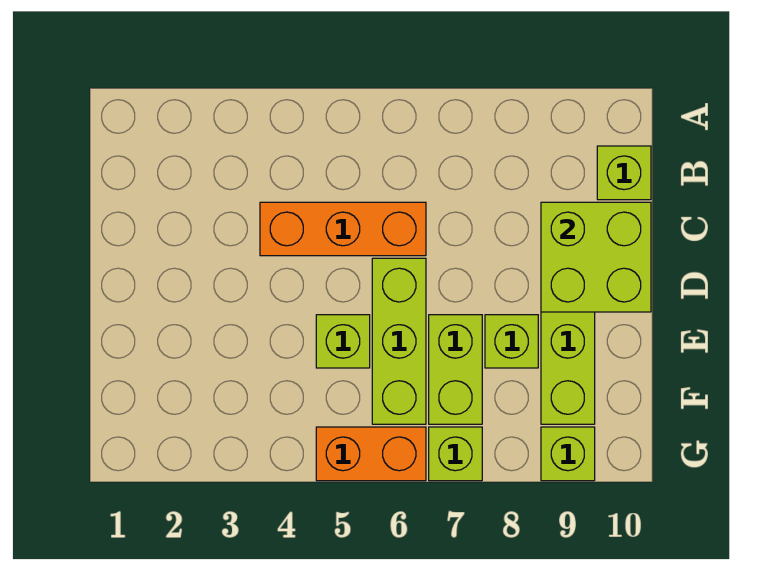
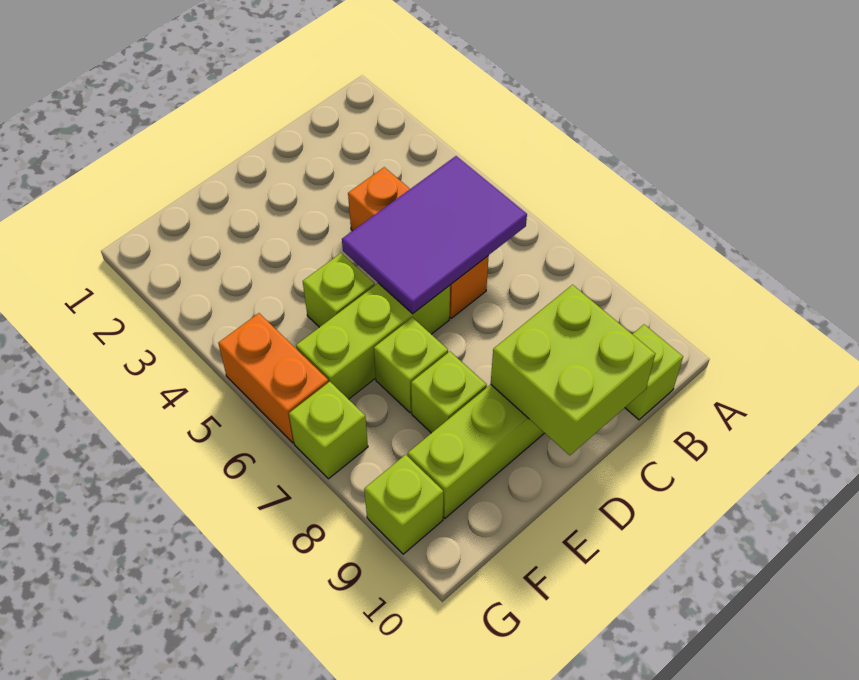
none -> purple 2x3 tile [342,156,527,314]
lime 1x2 brick [429,315,482,424] -> lime 1x1 brick [374,318,448,413]

